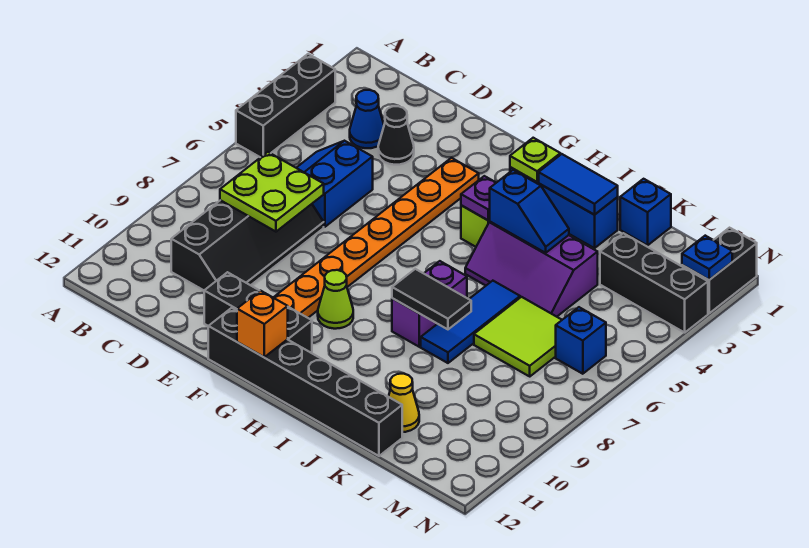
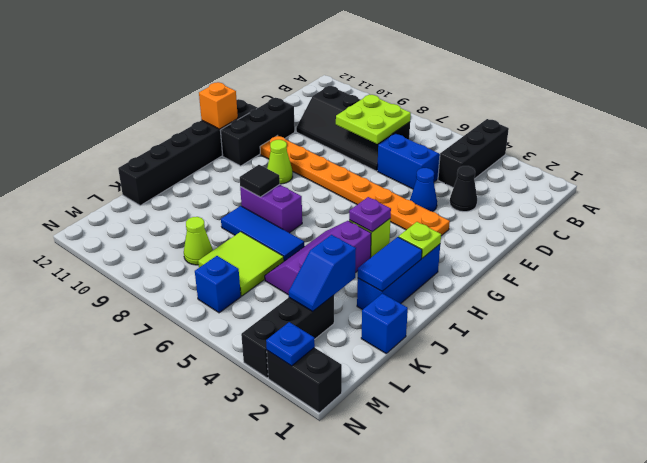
black 1x3 brick [236,54,335,157] -> black 1x3 brick turned to [438,119,509,188]
blue 1x1 cone [350,90,384,148] -> blue 1x1 cone moved to [410,168,437,212]
blue 1x2 slope [490,170,569,253] -> blue 1x2 slope moved to [289,235,356,311]
black 1x2 tile [392,269,471,329] -> black 1x1 tile [240,165,280,197]
yellow 1x1 cone [388,374,419,432] -> none
none -> lime 1x1 cone [184,217,213,265]

